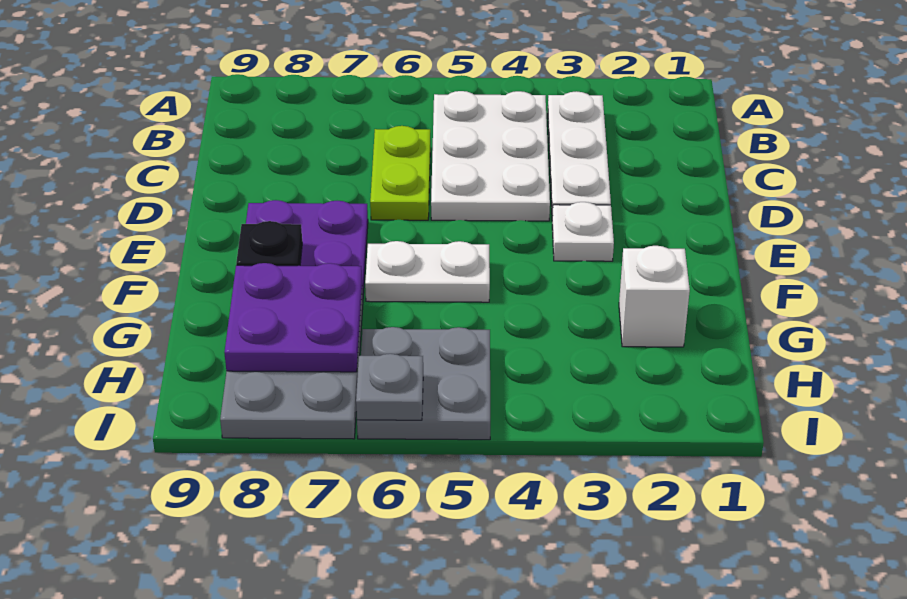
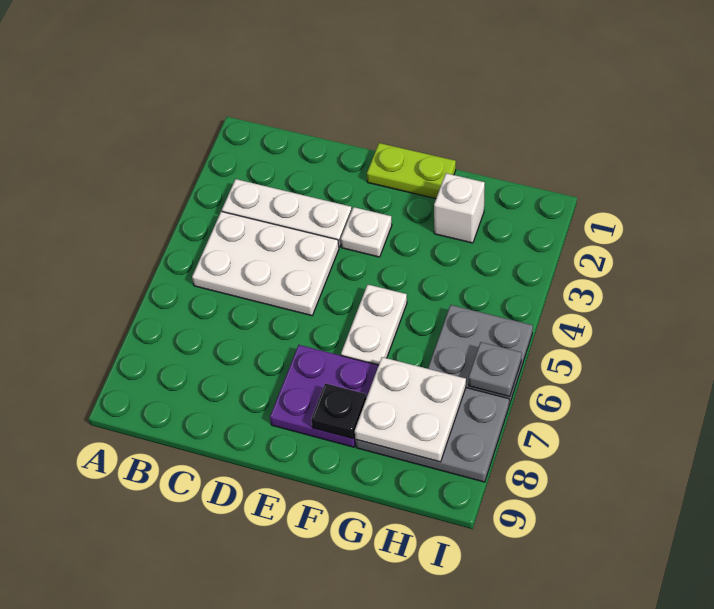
lime 1x2 plate [370,126,430,220] -> lime 1x2 plate moved to [367,143,456,199]
purple 2x2 plate [224,263,362,372] -> white 2x2 plate [355,357,466,462]

